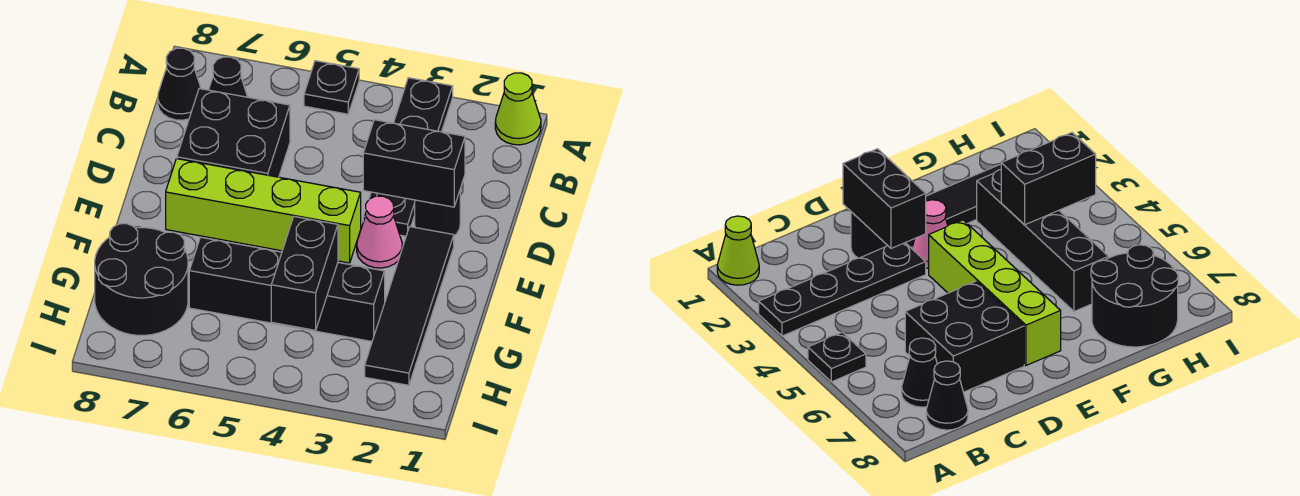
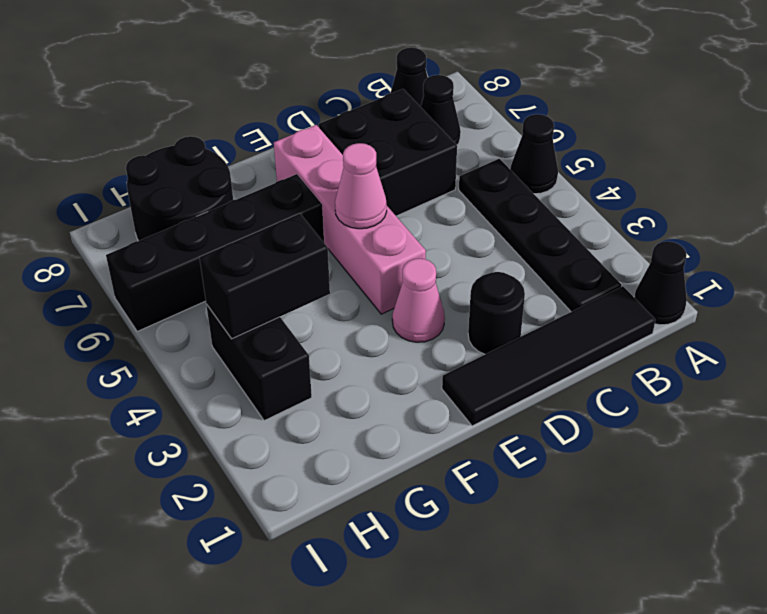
lime 1x1 cone [495,73,541,145] -> black 1x1 cone [634,241,687,325]
black 1x4 plate [363,78,453,236] -> black 1x4 plate turned to [459,159,621,312]
black 1x1 plate [304,61,359,114] -> black 1x1 cone [510,114,558,194]
black 1x2 brick [363,120,465,207] -> black 1x2 brick moved to [206,304,312,421]
black 1x4 tile [365,227,454,385] -> black 1x4 tile moved to [442,286,655,426]
lime 1x4 brick [166,159,361,263] -> pink 1x4 brick [274,125,426,314]
none -> pink 1x1 cone [335,143,387,229]
black 1x4 brick [189,237,385,341] -> black 1x4 brick turned to [106,174,324,332]

